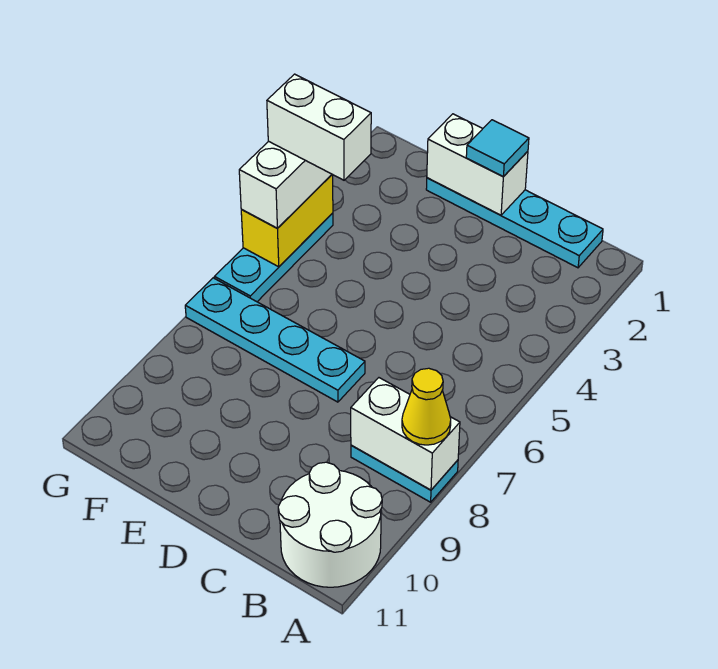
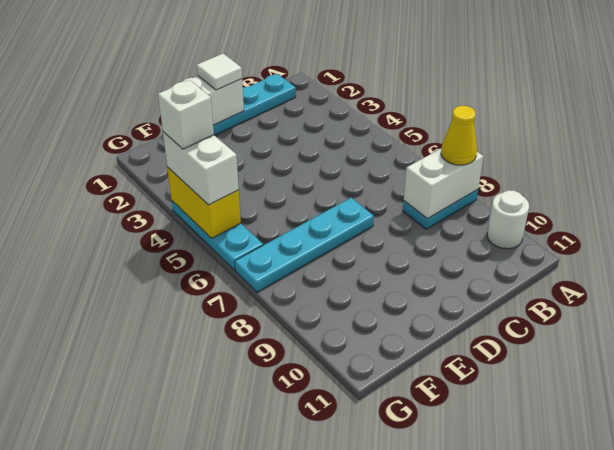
white 2x2 round brick [278,462,382,587] -> white 1x1 round brick [487,190,529,249]
cyan 1x1 tile [466,120,529,177] -> white 1x1 tile [197,54,242,90]
white 1x2 brick [267,74,371,180] -> white 1x1 brick [158,80,214,149]

